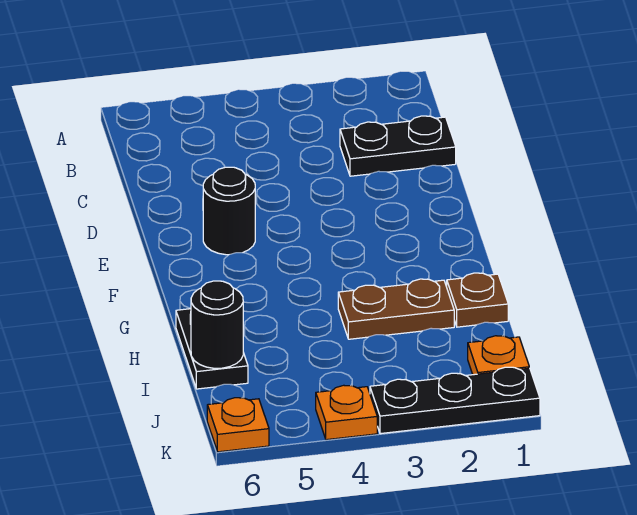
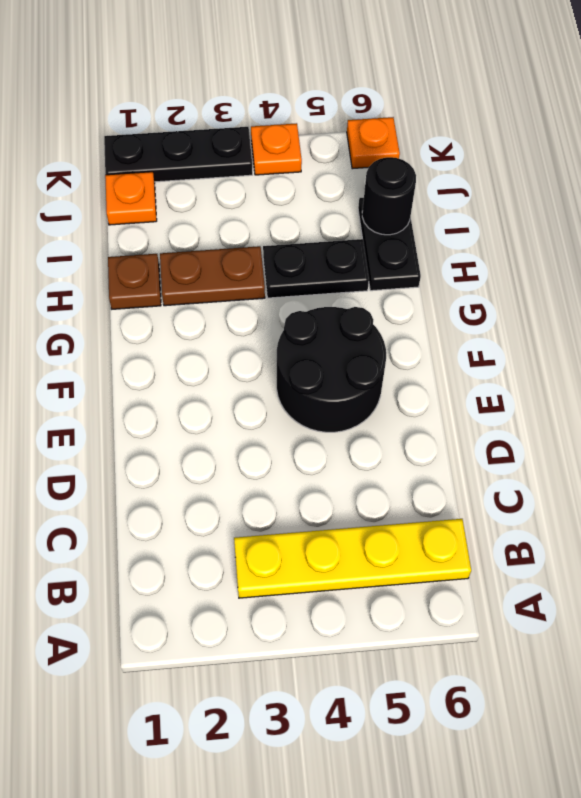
none -> yellow 1x4 plate [234,519,471,598]
black 1x2 plate [340,116,456,176] -> black 1x2 plate moved to [263,239,369,298]
black 1x1 round brick [203,167,255,255] -> black 2x2 round brick [277,307,386,432]

